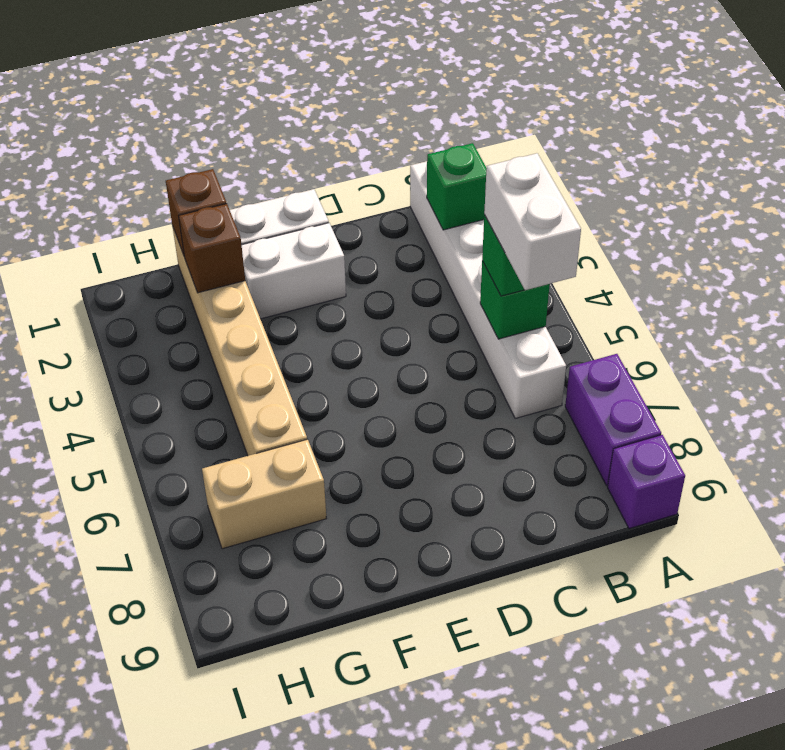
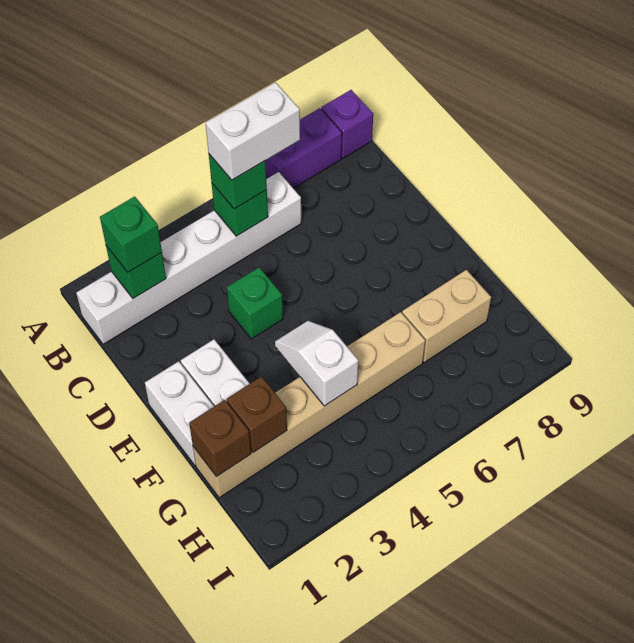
none -> green 1x1 brick [100,197,162,272]
none -> green 1x1 brick [227,267,283,339]
none -> white 1x2 slope [275,321,358,406]
tan 1x2 brick [202,439,326,549] -> tan 1x2 brick turned to [402,270,491,363]

